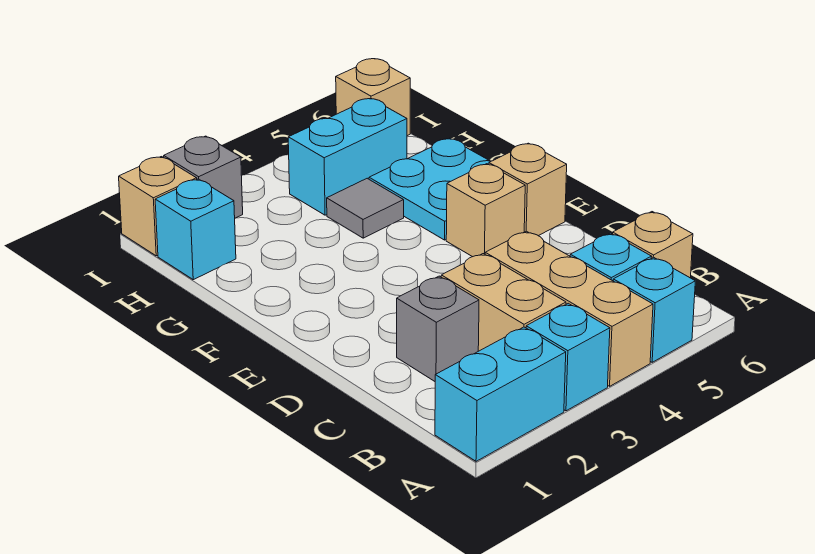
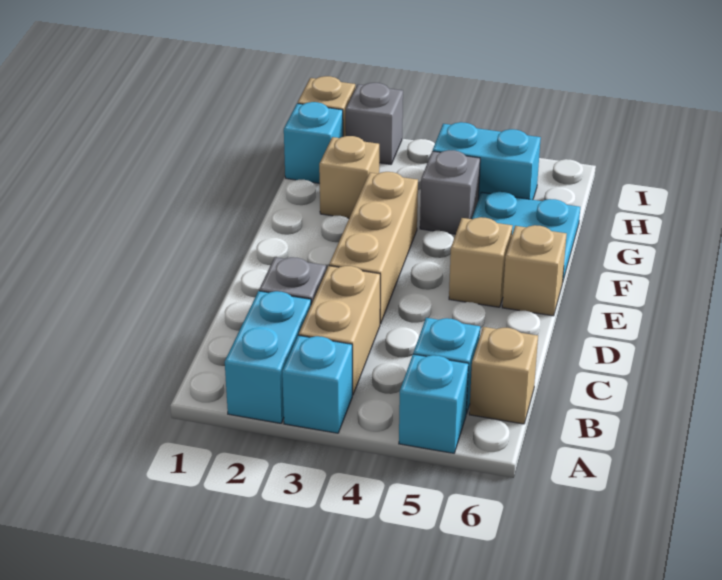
cyan 1x2 brick [435,327,566,461] -> cyan 1x2 brick turned to [225,291,311,423]
tan 1x3 brick [485,231,653,386] -> tan 1x3 brick moved to [329,172,418,324]
grey 1x1 tile [327,178,404,238] -> grey 1x1 brick [420,150,480,234]
tan 1x1 brick [336,59,410,136] -> tan 1x1 brick moved to [319,136,379,218]

